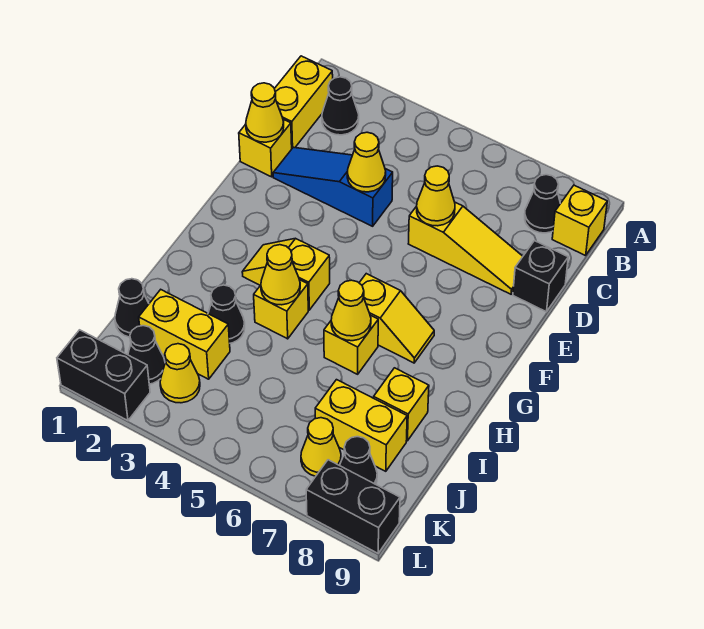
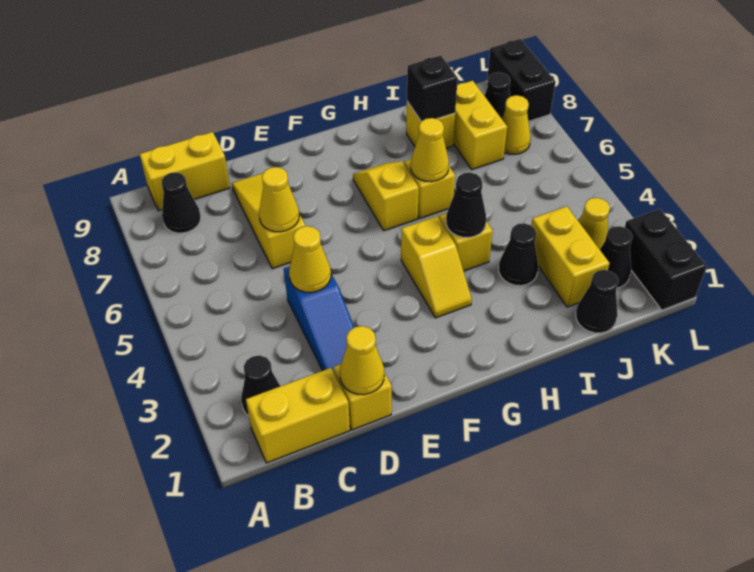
yellow 1x1 brick [552,185,607,256] -> yellow 1x2 brick [140,132,230,211]
black 1x1 brick [513,241,568,312] -> black 1x1 brick moved to [407,56,458,121]
yellow 1x1 cone [261,245,300,305] -> black 1x1 cone [446,173,486,238]

